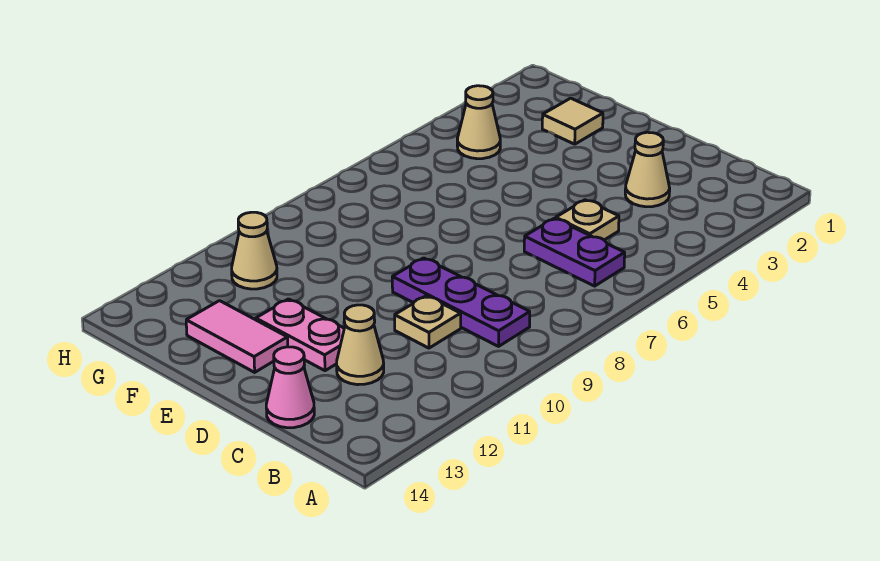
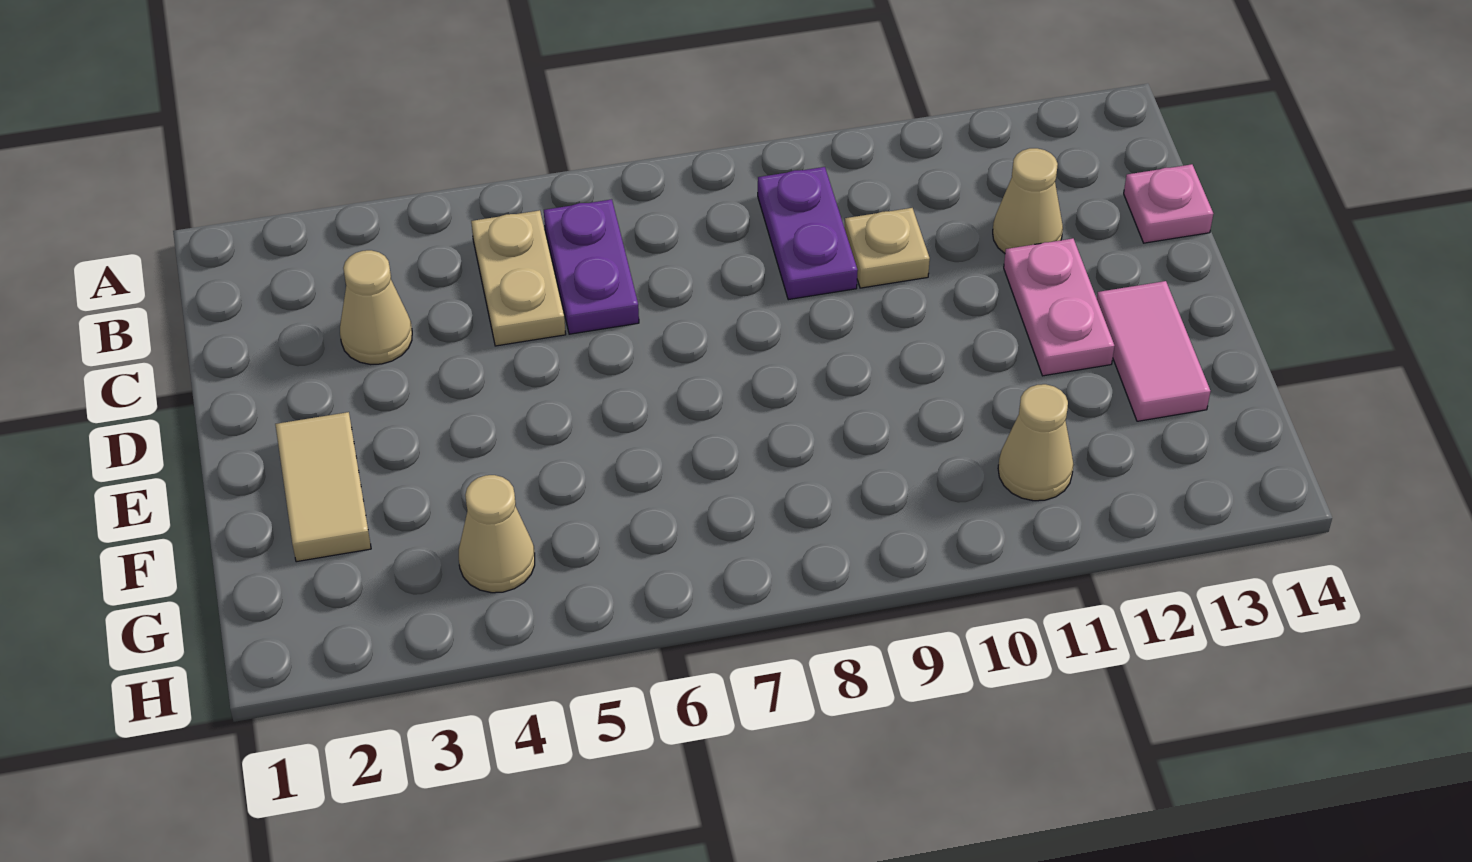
purple 1x3 plate [392,258,530,346] -> purple 1x2 plate [758,167,858,300]
tan 1x1 plate [556,200,619,240] -> tan 1x2 plate [471,210,566,346]
pink 1x1 cone [266,347,314,428] -> pink 1x1 plate [1124,164,1213,243]
tan 1x1 tile [542,98,603,144] -> tan 1x2 tile [275,412,371,562]

